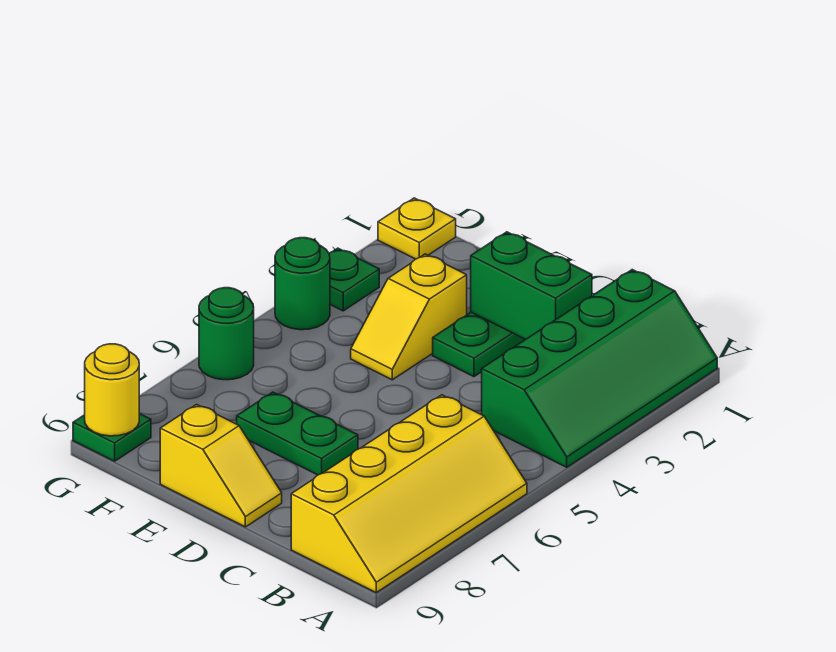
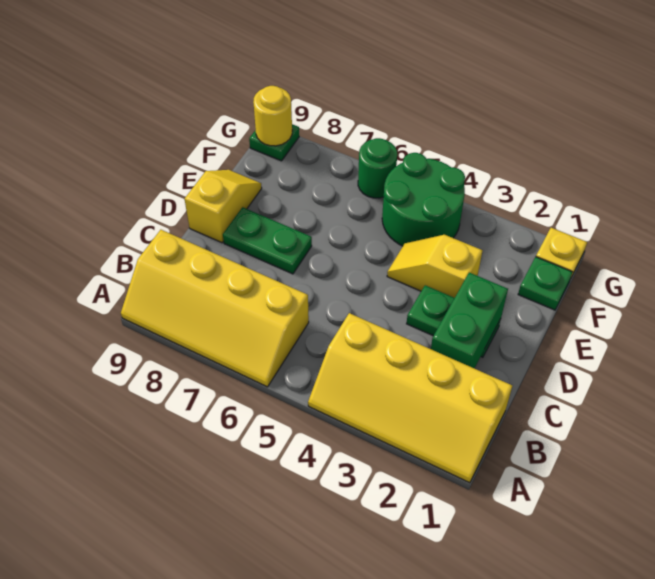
green 2x4 slope [482,270,717,467] -> yellow 2x4 slope [308,313,512,483]
green 1x2 plate [237,392,358,475] -> green 1x2 plate turned to [223,207,312,274]
yellow 1x2 slope [160,404,282,527] -> yellow 1x2 slope turned to [185,170,262,243]
green 1x1 plate [329,248,379,311] -> green 1x1 plate moved to [518,257,573,310]
green 1x1 round brick [275,238,330,330] -> green 2x2 round brick [382,153,465,246]

